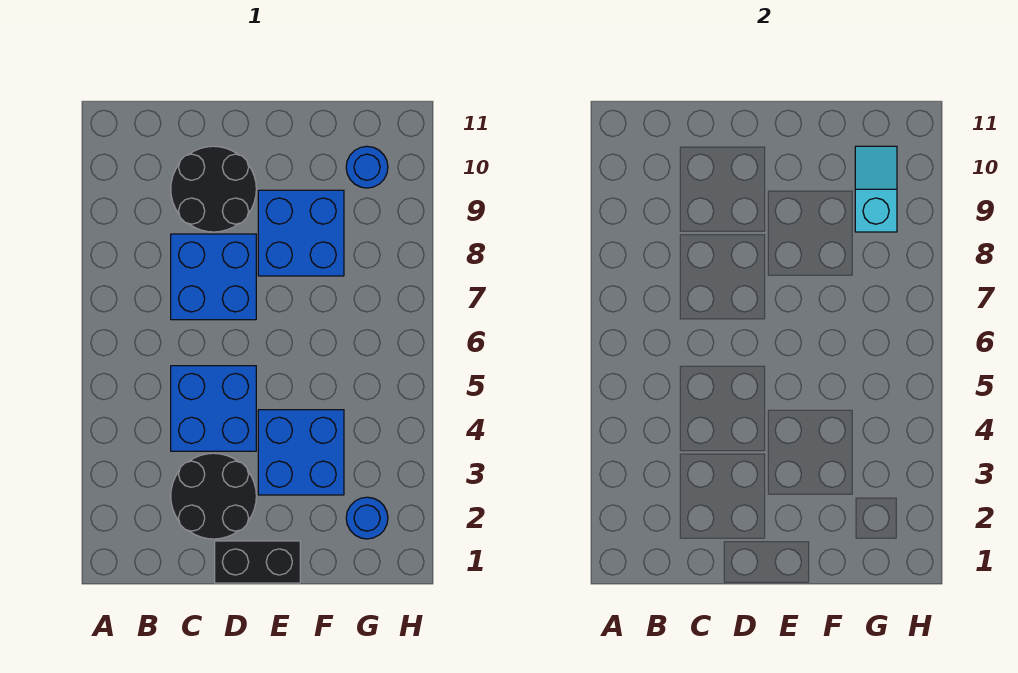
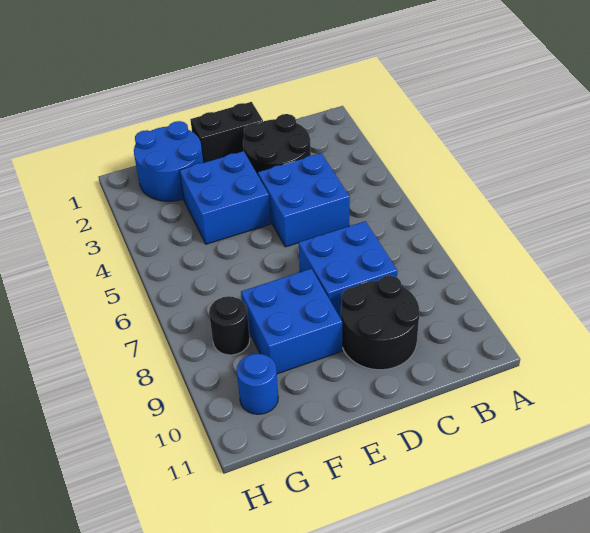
blue 1x1 round brick [346,497,388,539] -> blue 2x2 round brick [134,121,203,201]
none -> black 1x1 round brick [209,296,250,355]
cyan 1x2 slope [855,146,897,232] -> none

